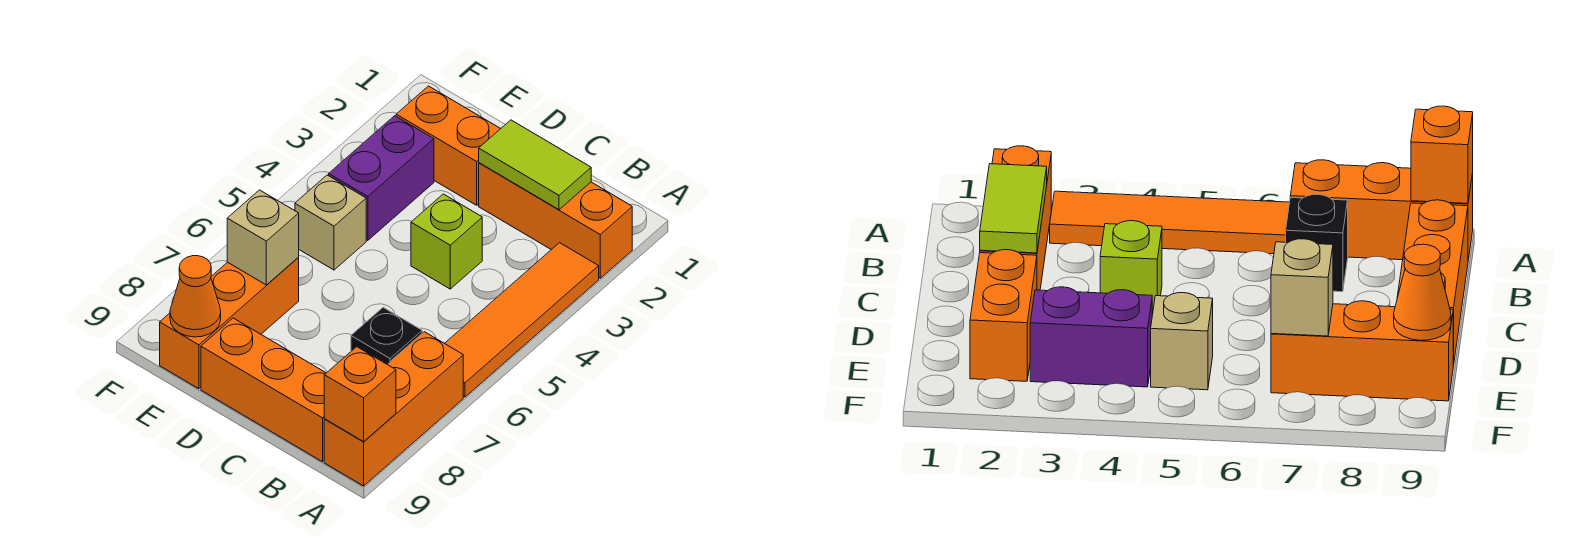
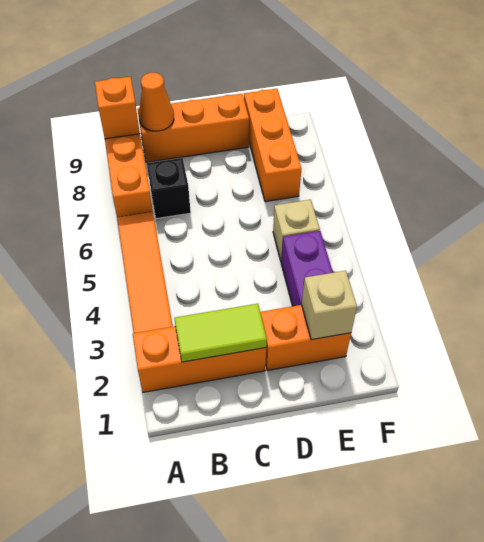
lime 1x1 brick [411,194,482,289] -> none
tan 1x1 brick [227,190,299,285] -> tan 1x1 brick moved to [302,271,357,340]
orange 1x1 cone [170,256,221,337] -> orange 1x1 cone moved to [138,73,174,131]

